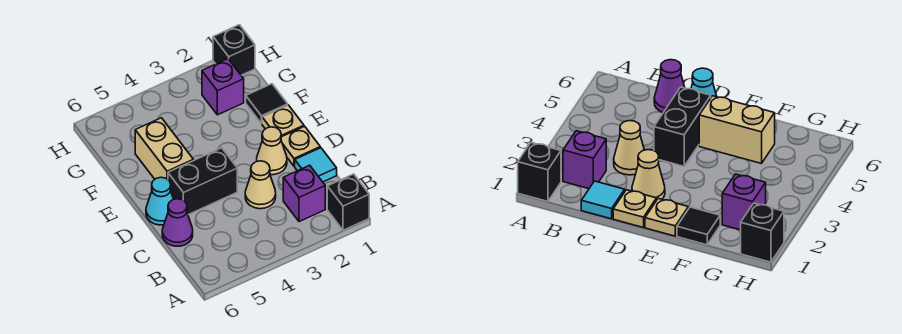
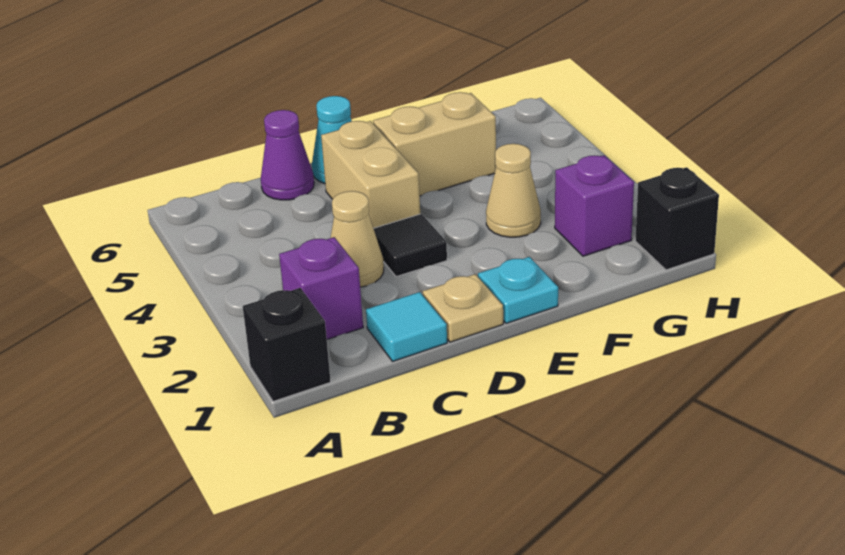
tan 1x1 cone [257,127,287,175] -> tan 1x1 cone moved to [486,144,541,237]
black 1x2 brick [168,148,237,215] -> tan 1x2 brick [321,121,420,228]
tan 1x1 plate [262,105,304,137] -> cyan 1x1 plate [478,257,558,323]
black 1x1 tile [246,84,288,124] -> black 1x1 tile moved to [374,214,447,277]

